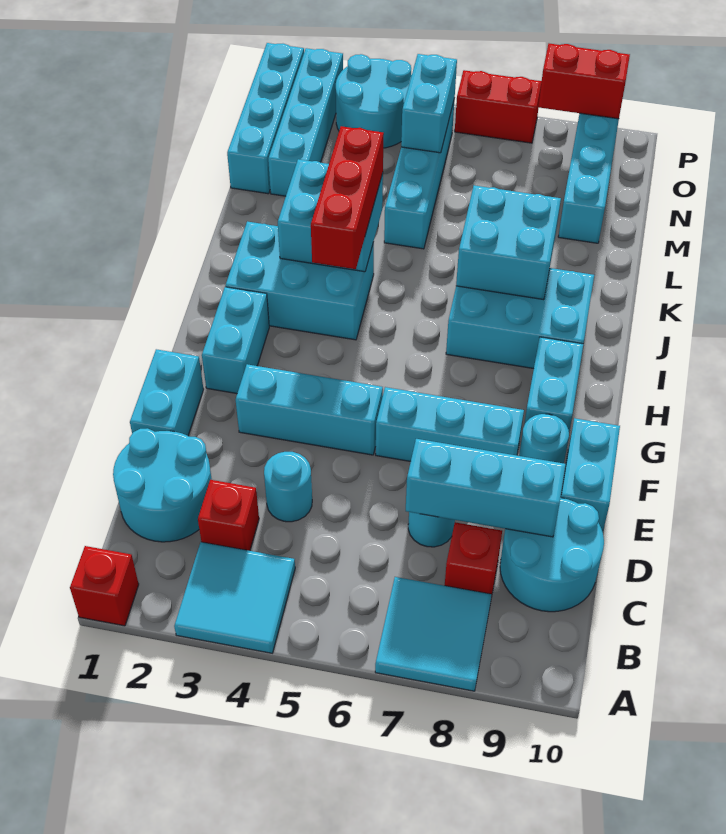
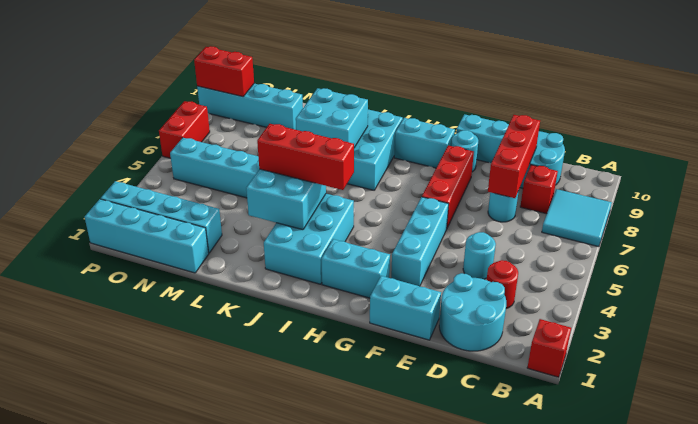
cyan 2x2 tile [174,542,295,653] -> none
red 1x1 brick [198,480,259,551] -> red 1x1 round brick [487,260,518,309]
cyan 1x3 brick [406,439,566,537] -> red 1x3 brick [488,115,540,198]
cyan 1x3 brick [376,387,524,461] -> red 1x3 brick [422,146,474,228]
cyan 1x2 brick [401,54,457,153] -> none
cyan 2x2 round brick [336,54,412,148] -> none
red 1x2 brick [539,44,630,119] -> red 1x2 brick turned to [194,46,254,97]

